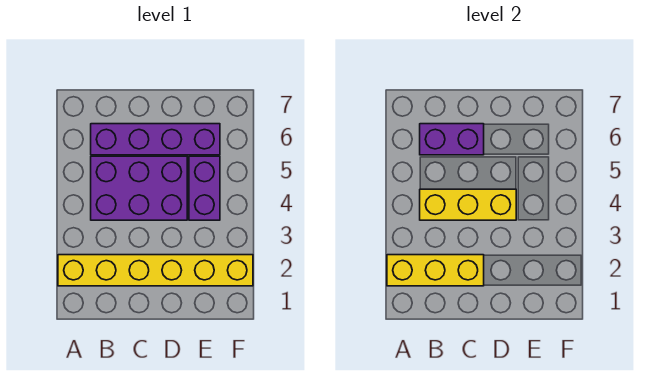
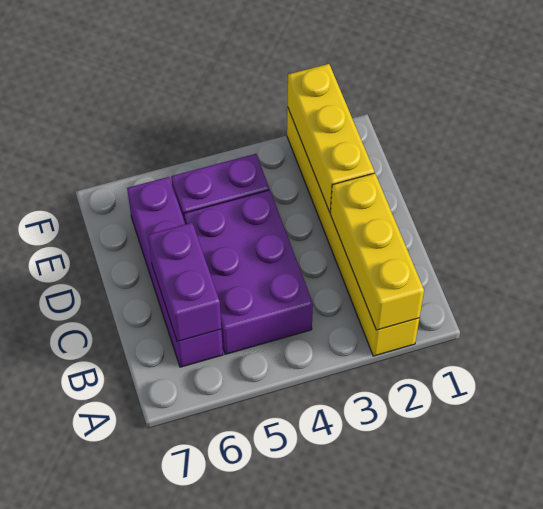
yellow 1x3 brick [420,189,516,220] -> yellow 1x3 brick moved to [288,64,374,212]

